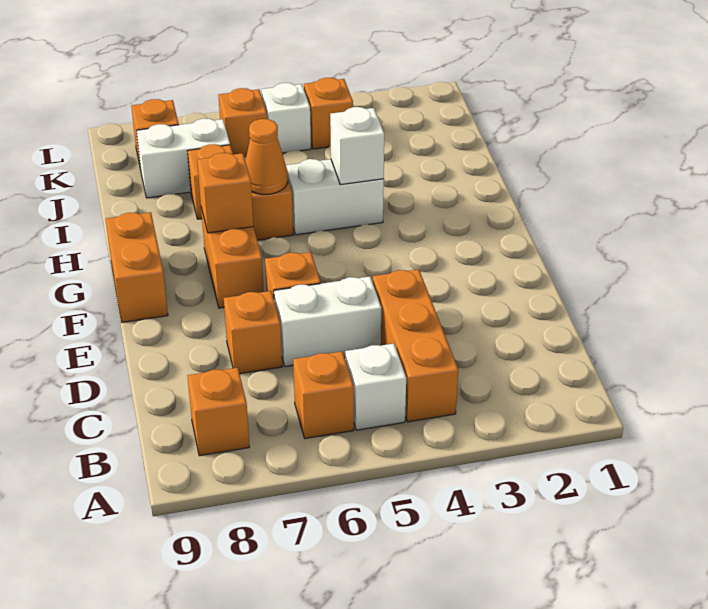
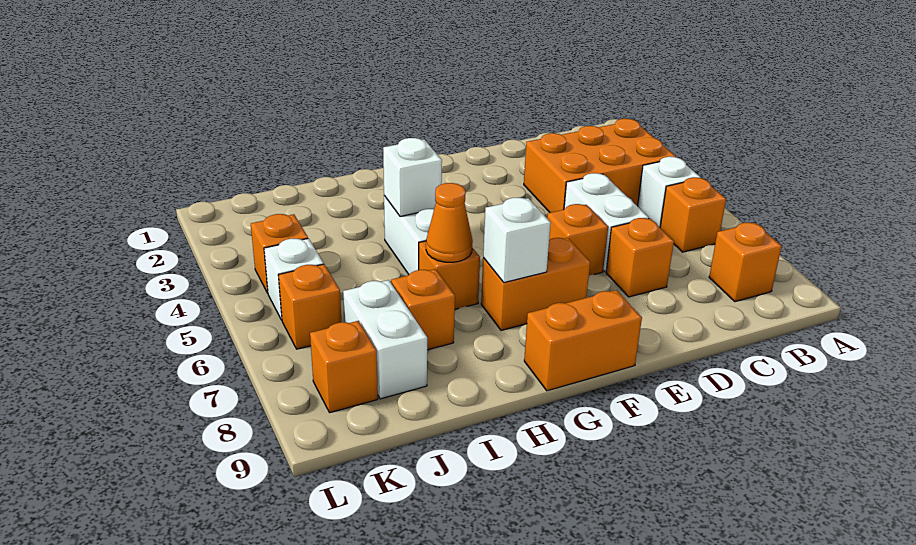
orange 1x3 brick [373,269,458,422] -> orange 2x3 brick [524,119,676,213]
orange 1x1 brick [197,153,253,233] -> white 1x1 brick [483,198,551,282]

